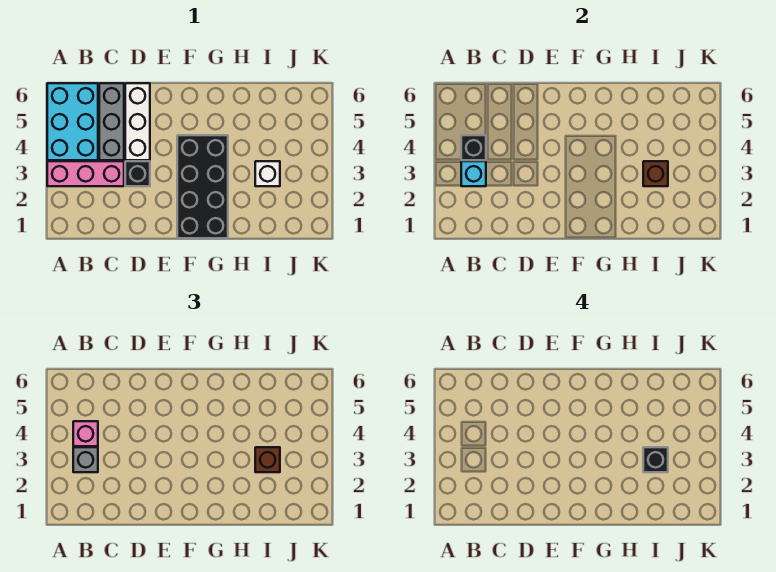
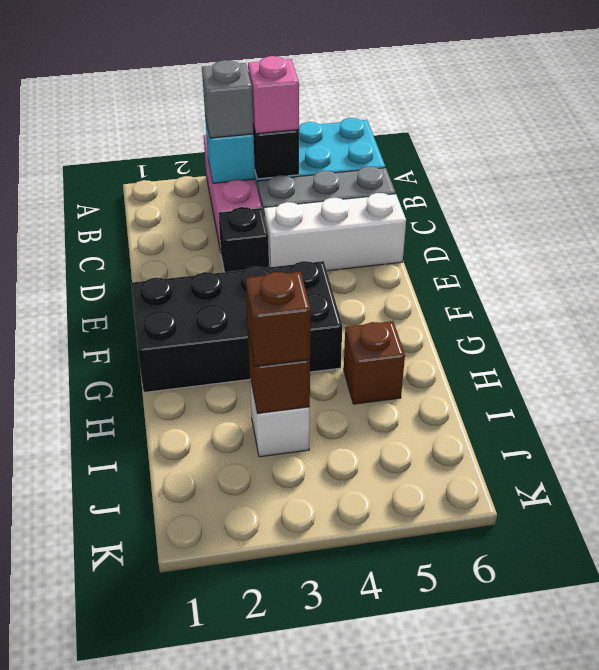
none -> brown 1x1 brick [344,321,405,404]
black 1x1 brick [643,447,668,472] -> none

